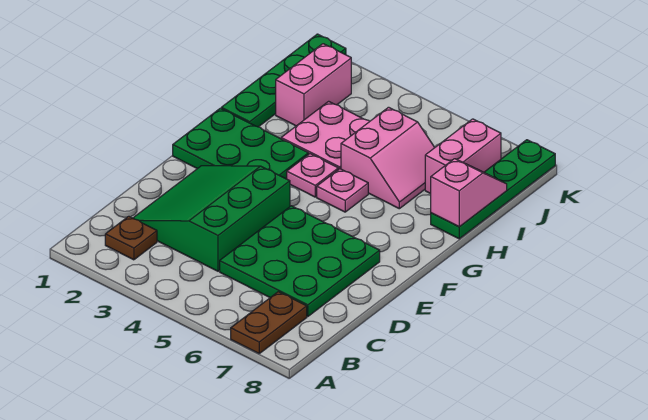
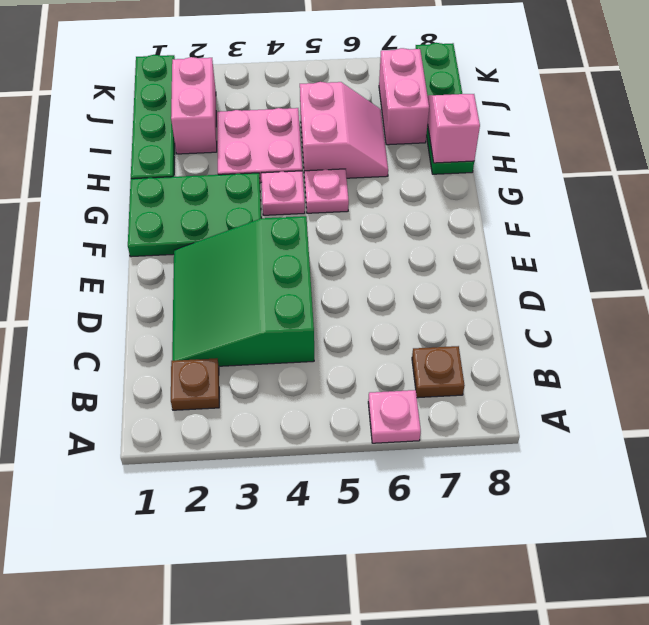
none -> pink 1x1 plate [368,390,421,443]
brown 1x2 plate [231,292,307,353] -> brown 1x1 plate [412,346,465,398]
green 3x3 plate [220,206,380,317] -> none

